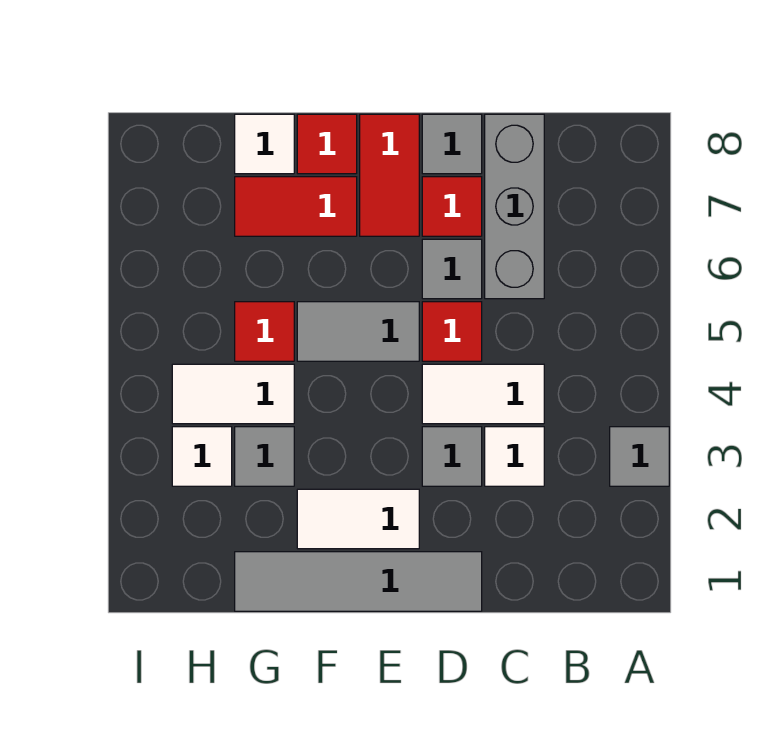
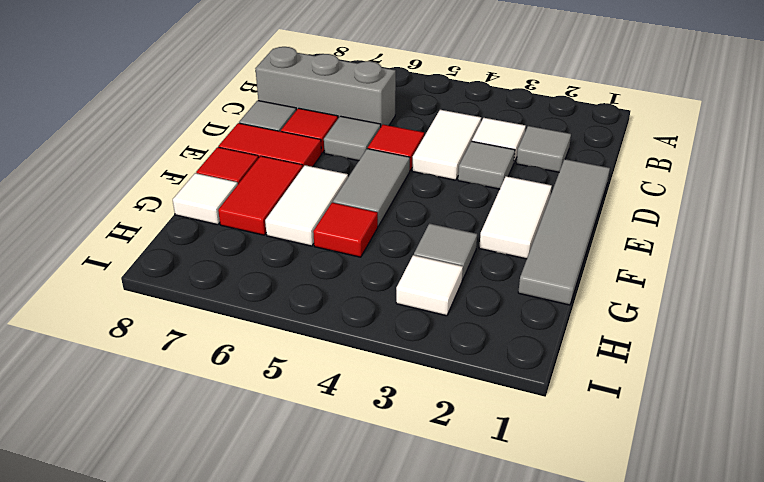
grey 1x1 tile [610,427,669,486] -> grey 1x1 tile moved to [516,126,571,172]
white 1x2 tile [172,364,294,424] -> white 1x2 tile moved to [265,165,348,246]

